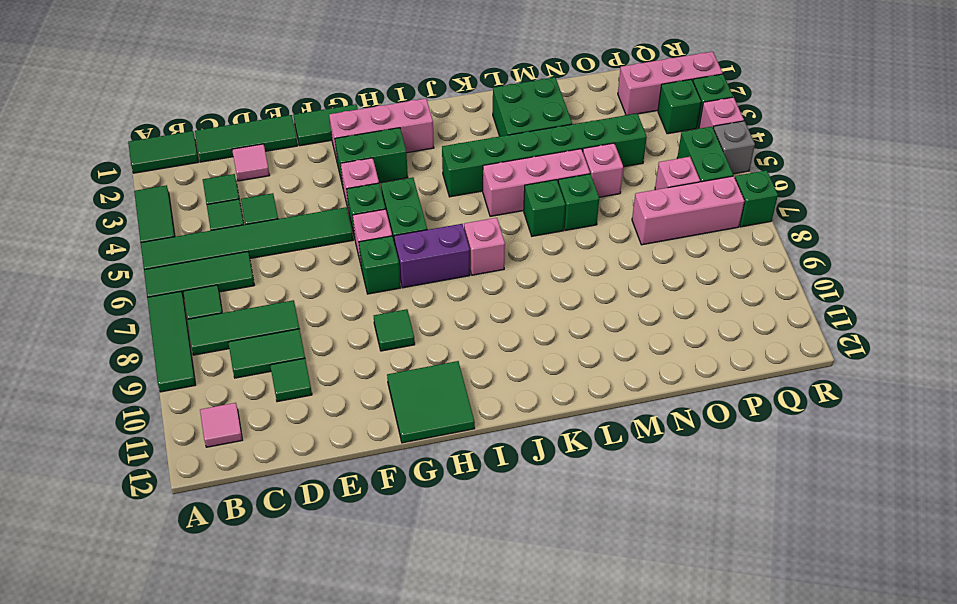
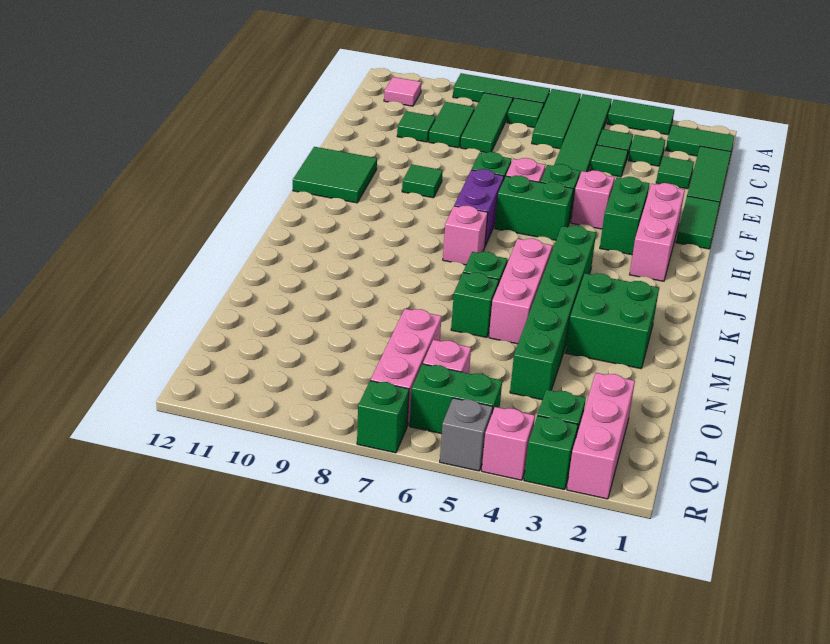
green 1x2 tile [128,131,199,173] -> green 1x2 tile turned to [666,125,735,156]
pink 1x1 tile [232,144,270,181] -> green 1x1 tile [656,156,694,189]
pink 1x1 brick [583,143,623,197] -> none

